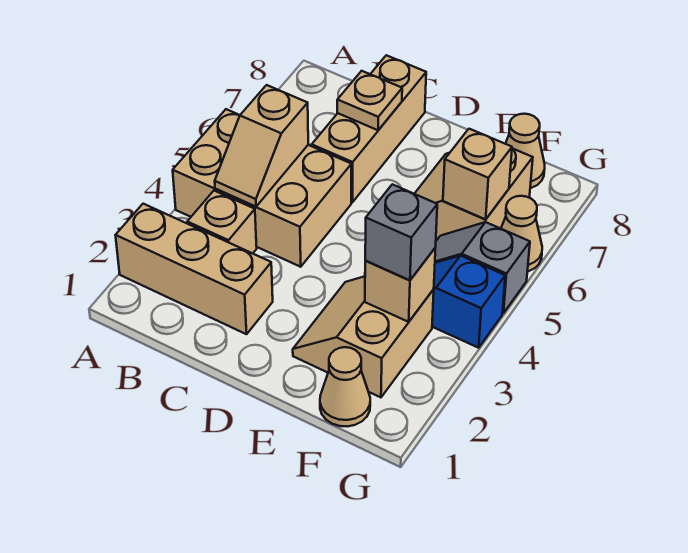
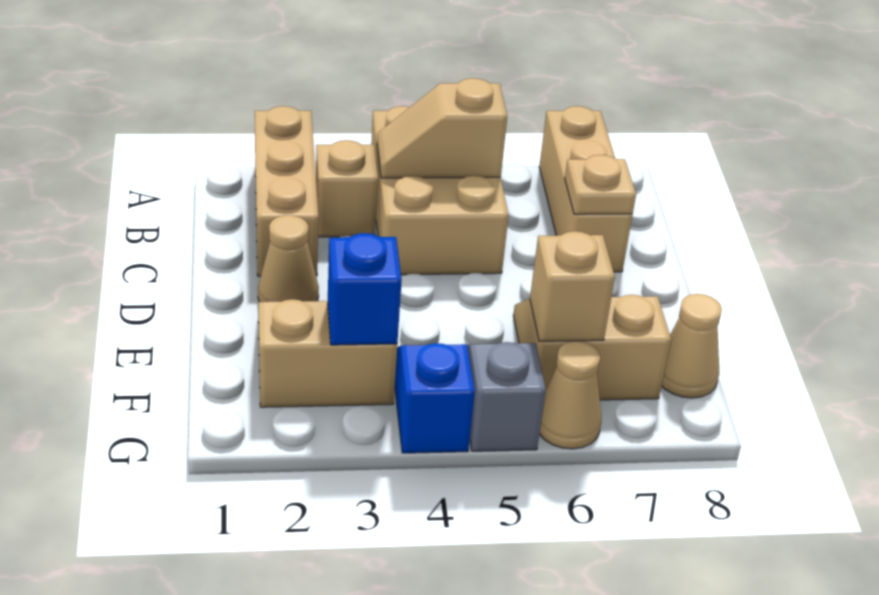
tan 1x3 brick [312,55,426,202] -> tan 1x3 brick turned to [539,106,633,272]
tan 1x1 cone [320,347,370,427] -> tan 1x1 cone moved to [258,215,319,302]
tan 1x1 brick [365,248,435,322] -> blue 1x1 brick [328,233,402,345]
grey 1x1 brick [365,184,437,280] -> none

